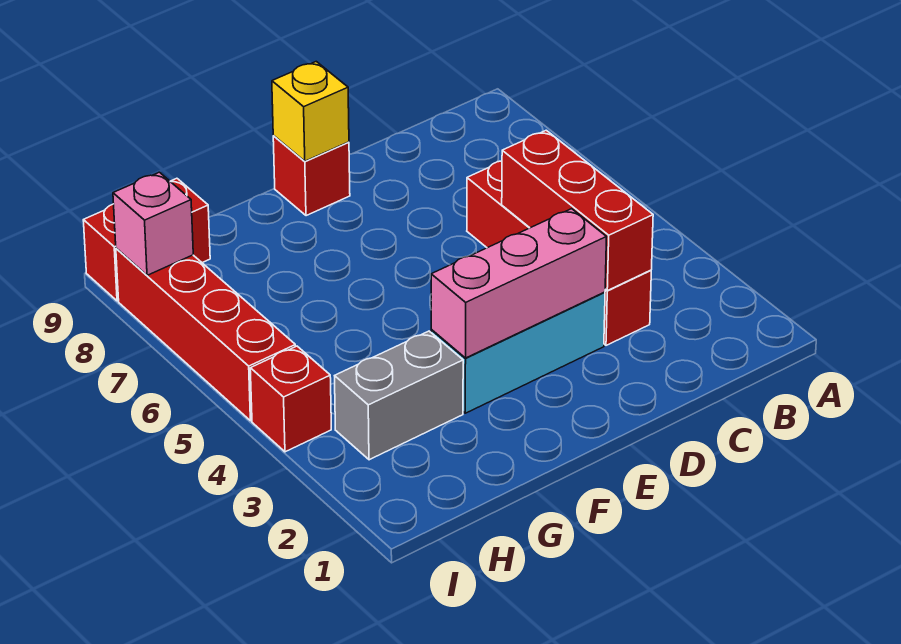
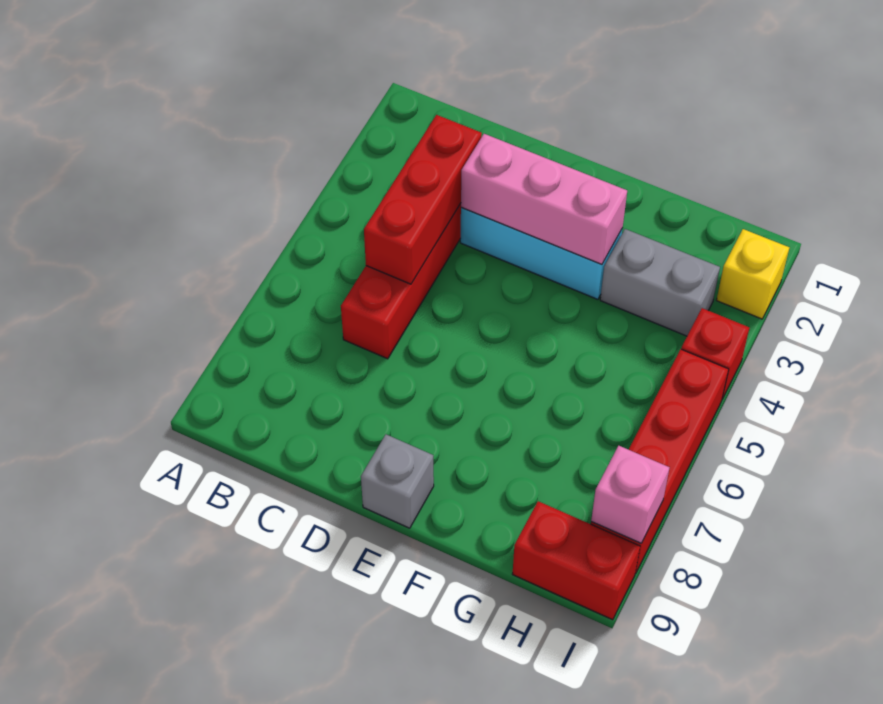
red 1x1 brick [273,136,350,216] -> grey 1x1 brick [361,434,434,528]
yellow 1x1 brick [272,62,349,161] -> yellow 1x1 brick moved to [717,229,790,319]

